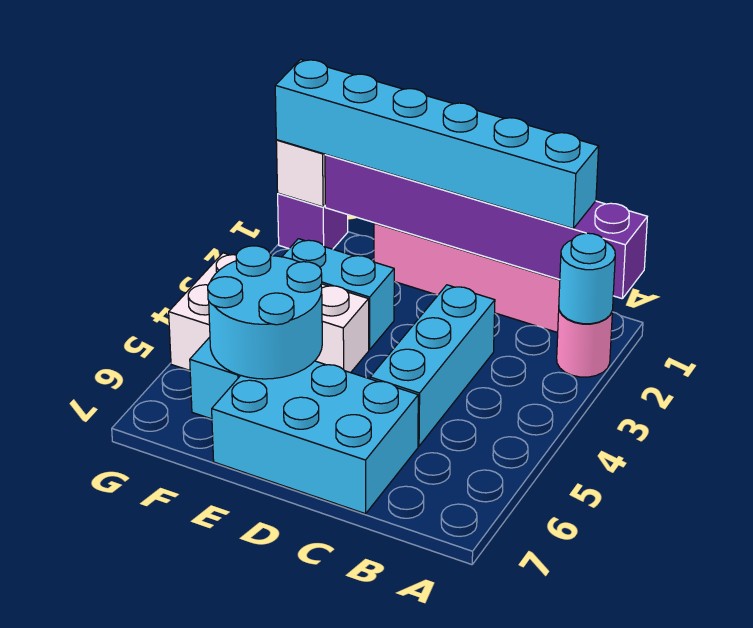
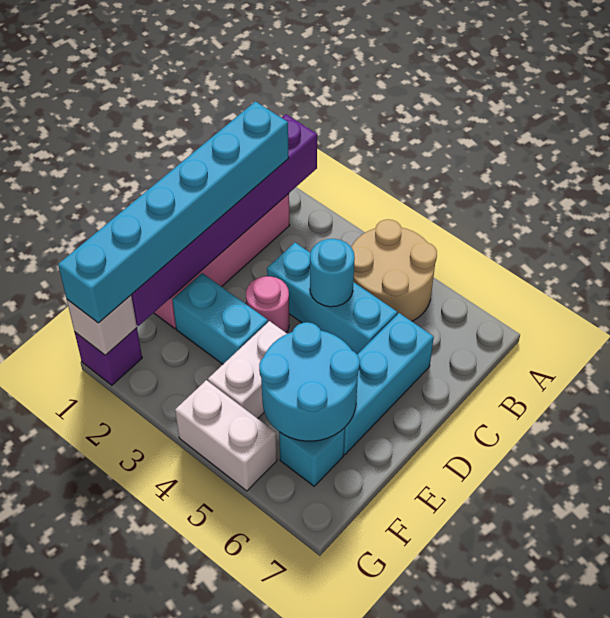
pink 1x1 round brick [557,311,612,377] -> pink 1x1 round brick moved to [246,276,289,333]
cyan 1x1 round brick [559,233,615,324] -> cyan 1x1 round brick moved to [310,239,355,307]
none -> tan 2x2 round brick [351,219,437,321]
cyan 2x3 brick [212,361,418,514] -> cyan 1x3 brick [344,313,434,455]
cyan 1x2 brick [282,239,394,350] -> cyan 1x2 brick turned to [172,273,268,364]

